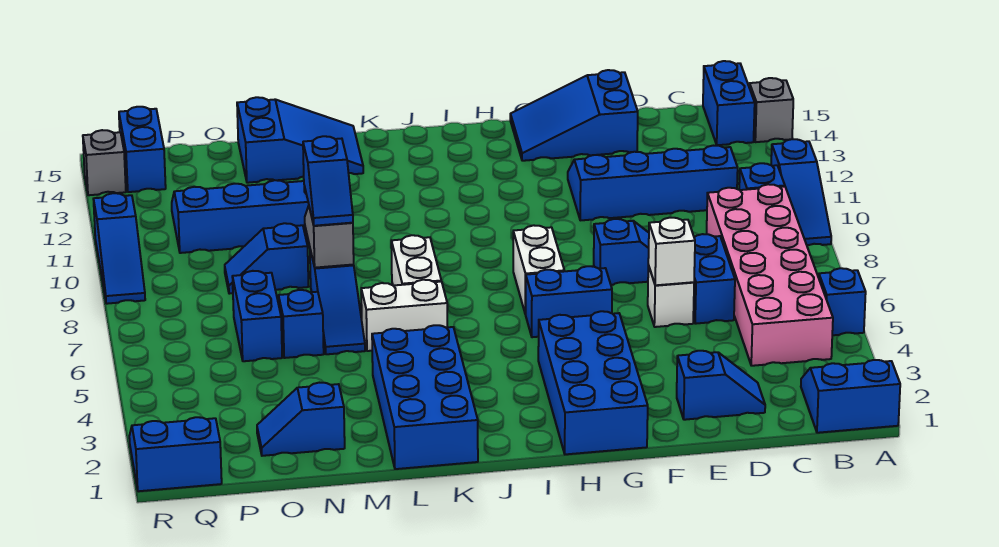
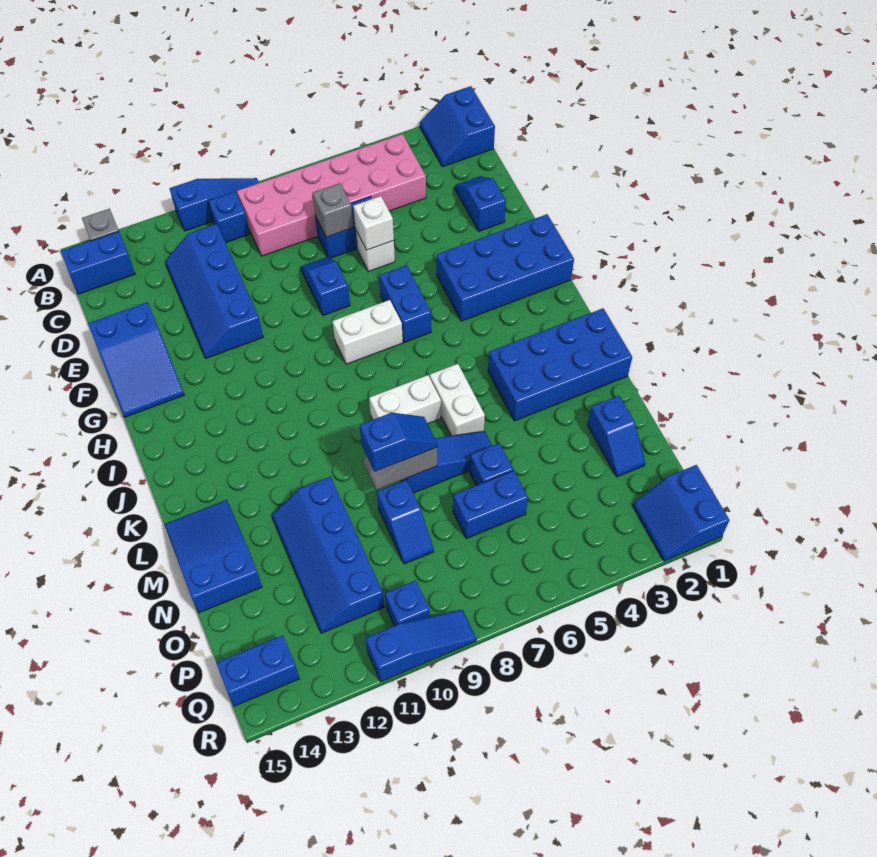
blue 1x1 brick [819,268,866,335] -> blue 1x1 brick moved to [385,581,430,626]
grey 1x1 brick [83,130,126,195] -> grey 1x1 brick moved to [313,183,353,237]

